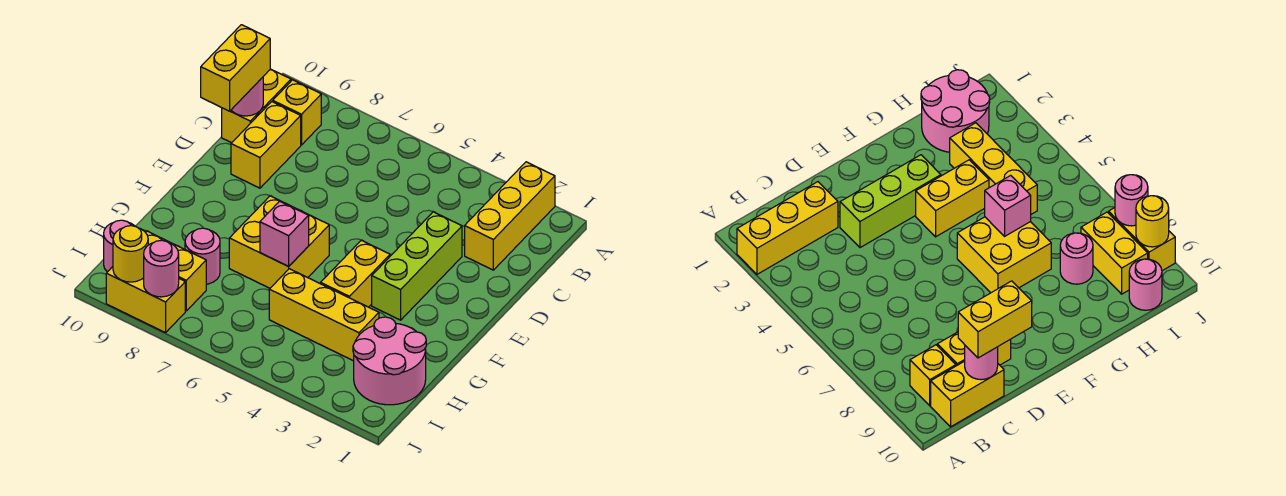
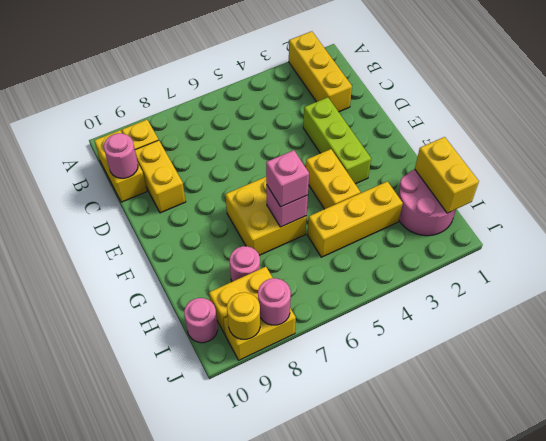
yellow 1x2 brick [201,25,270,111] -> yellow 1x2 brick moved to [415,137,479,213]
none -> pink 1x1 brick [266,150,309,207]

